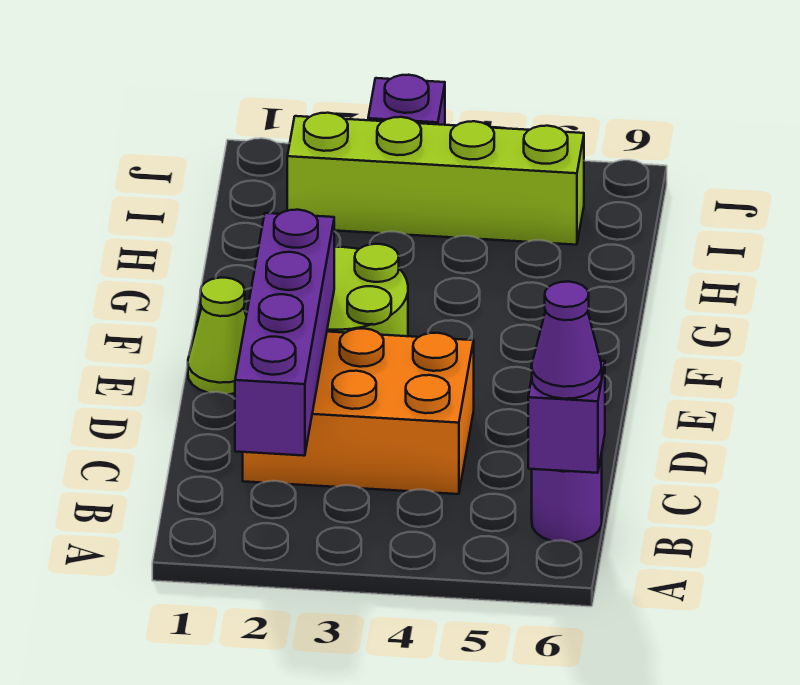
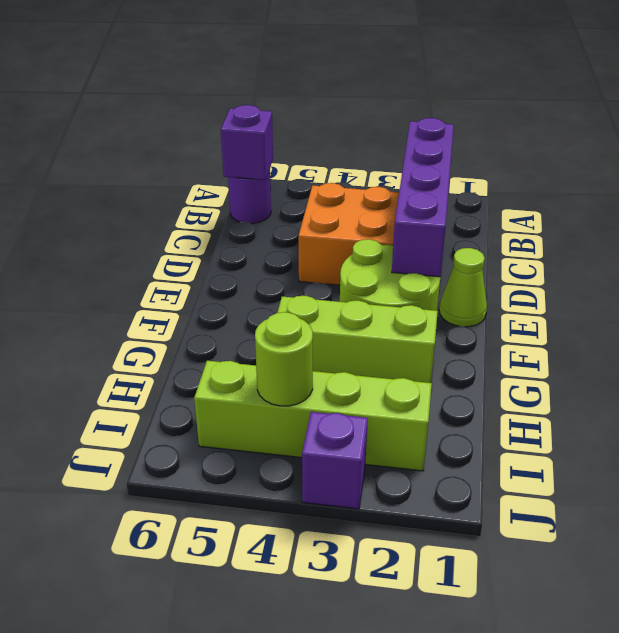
purple 1x1 cone [532,282,602,399] -> none
none -> lime 1x3 brick [277,296,438,383]
none -> lime 1x1 round brick [255,312,313,406]

